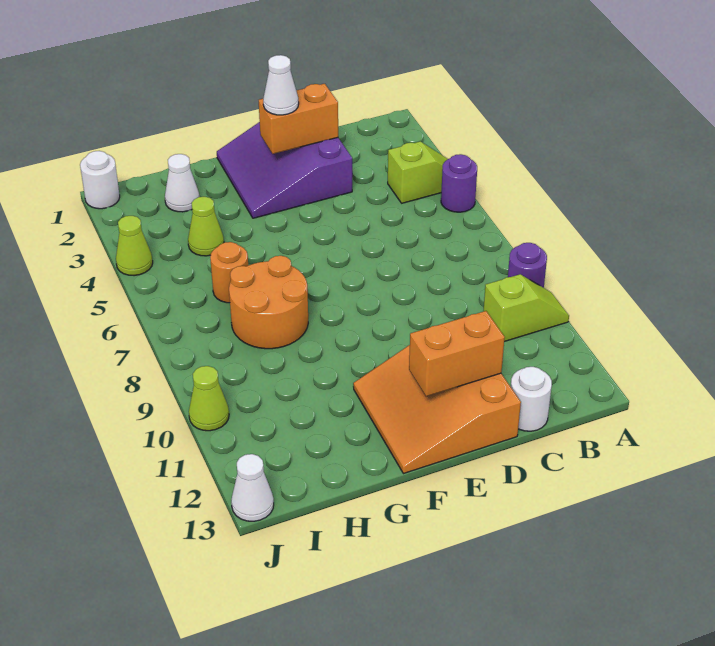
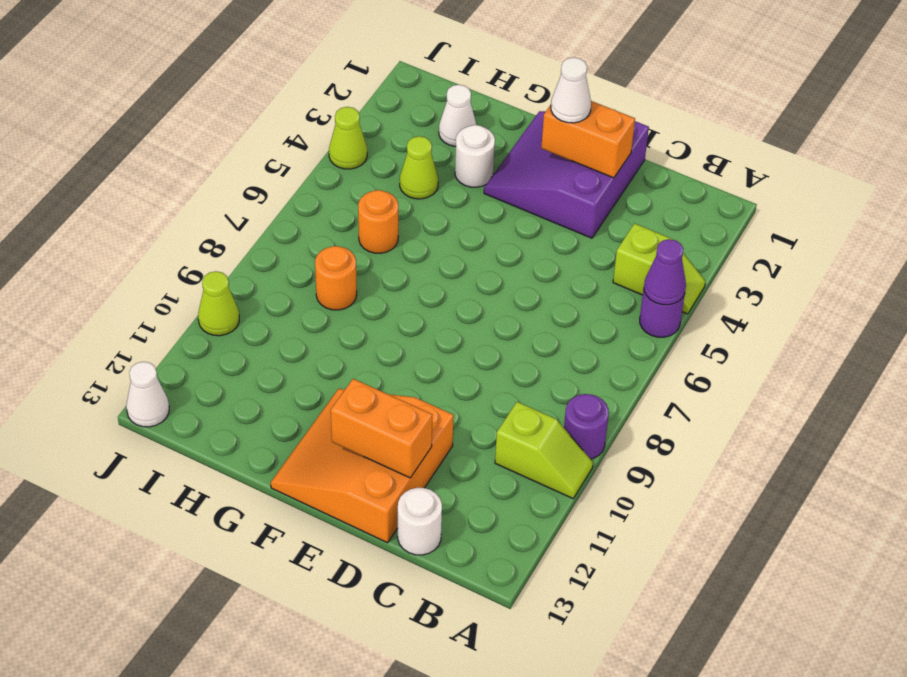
none -> purple 1x1 cone [644,239,686,305]
orange 2x2 round brick [229,256,308,349] -> orange 1x1 round brick [315,246,357,310]
white 1x1 round brick [80,151,120,209] -> white 1x1 round brick moved to [455,125,495,187]

